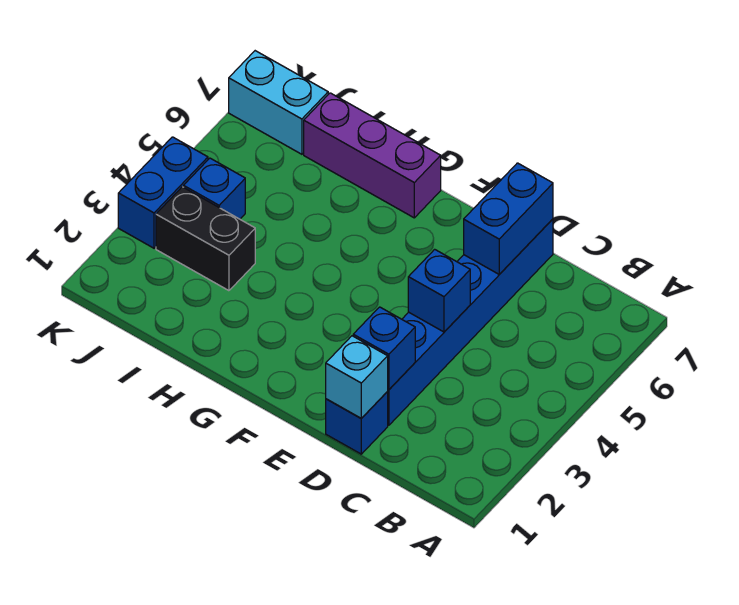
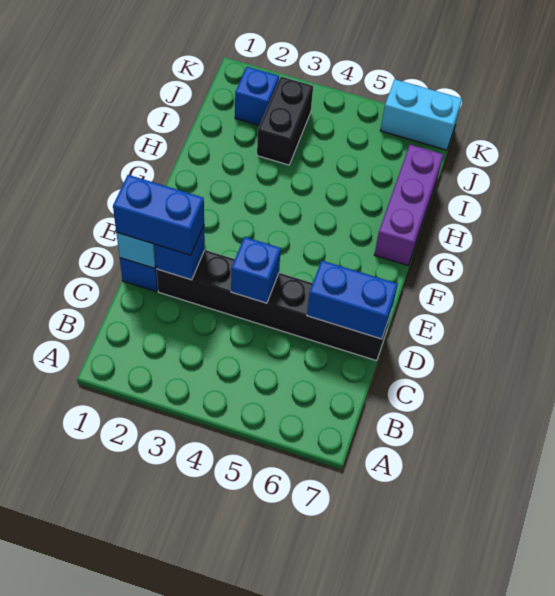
blue 1x6 brick [387,219,553,425] -> black 1x6 brick [157,250,392,361]
blue 1x1 brick [184,158,245,219] -> blue 1x1 brick moved to [235,67,279,126]
cyan 1x2 brick [229,51,328,154] -> cyan 1x2 brick turned to [380,79,462,150]
blue 1x2 brick [118,137,208,248] -> blue 1x2 brick moved to [113,175,204,255]

